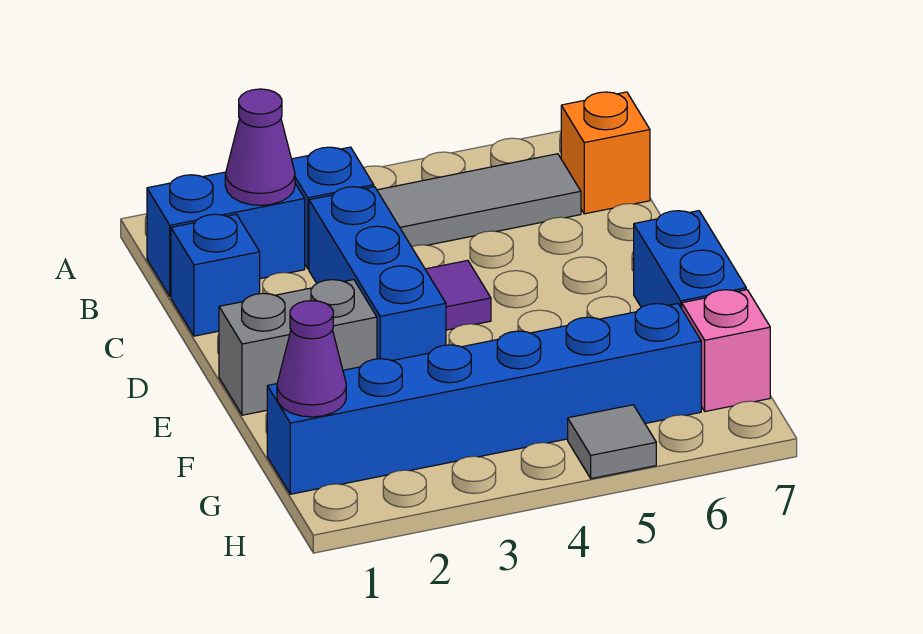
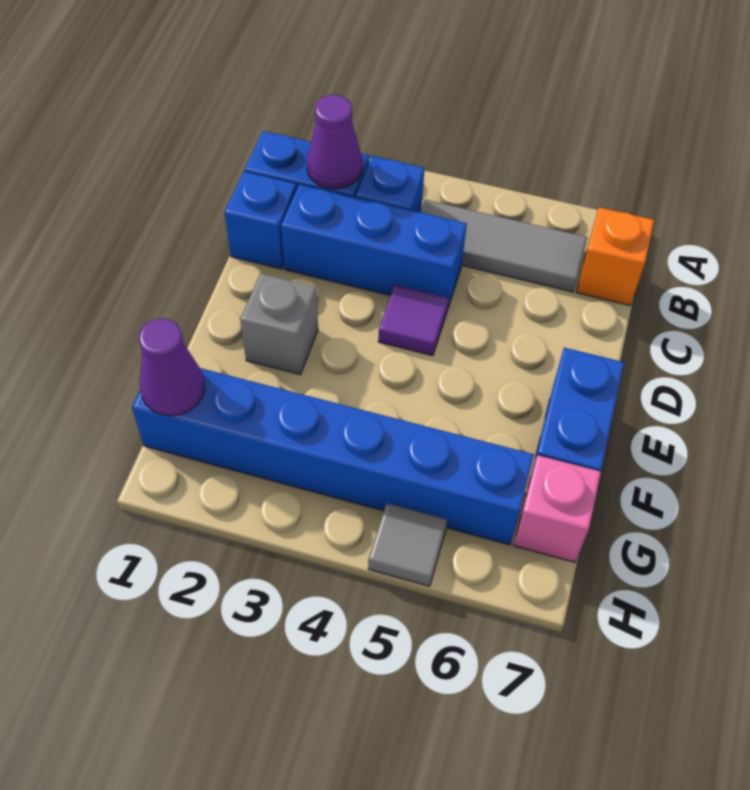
blue 1x3 brick [309,187,446,361] -> blue 1x3 brick turned to [281,184,467,308]
grey 1x2 brick [219,280,377,415] -> grey 1x1 brick [240,273,318,375]

